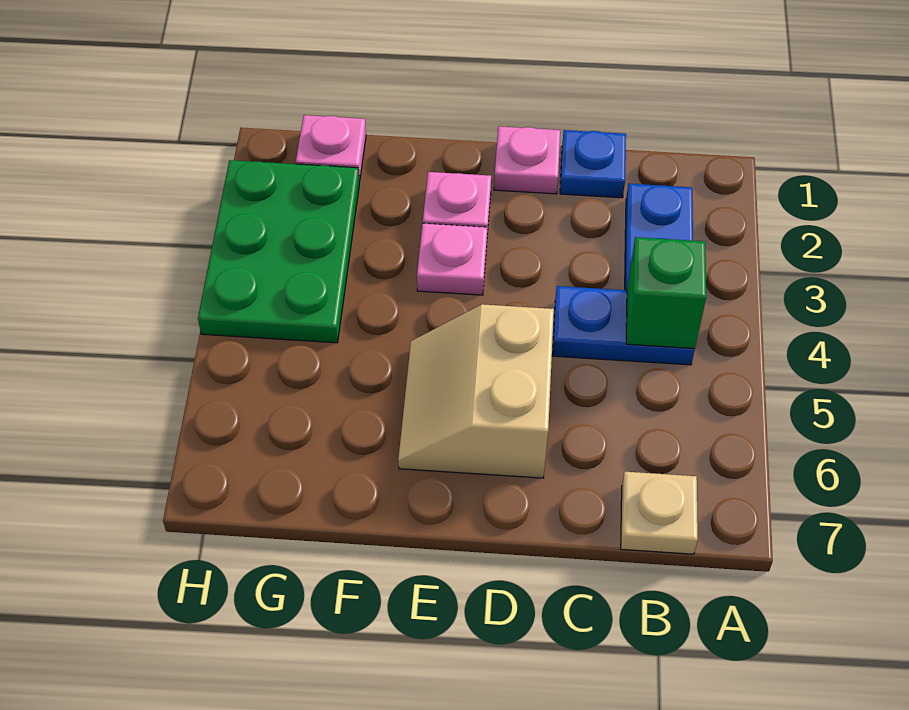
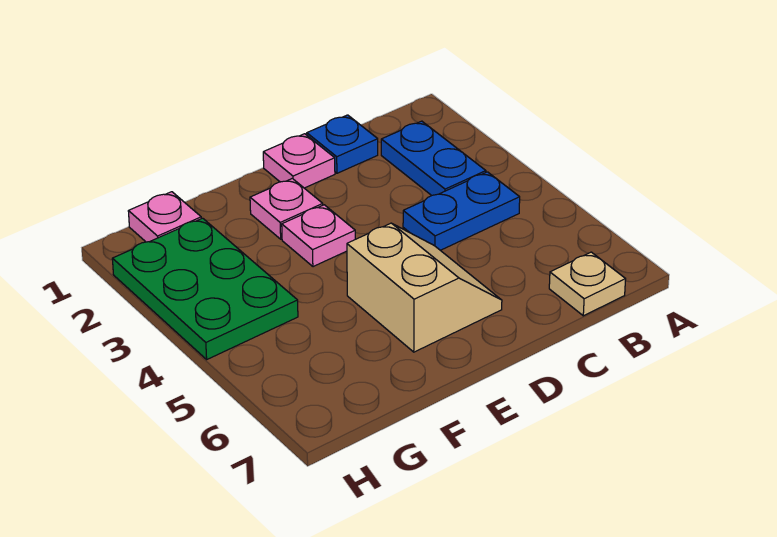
green 1x1 brick [626,237,706,349] -> none
tan 2x2 slope [398,304,554,478] -> tan 2x2 slope turned to [347,223,502,352]

